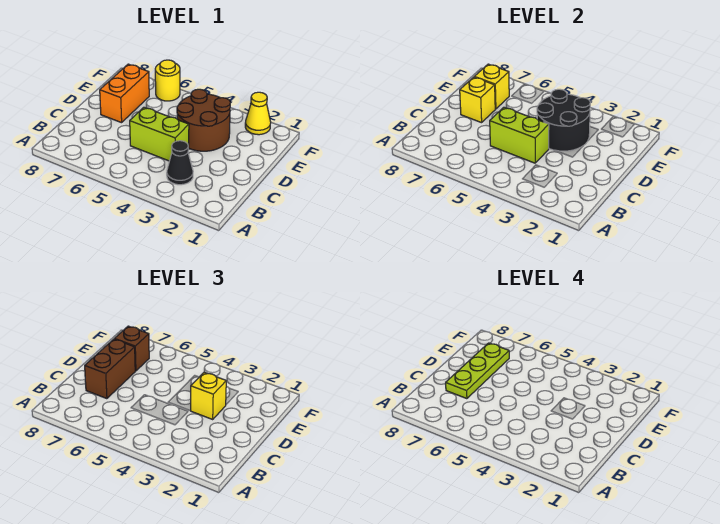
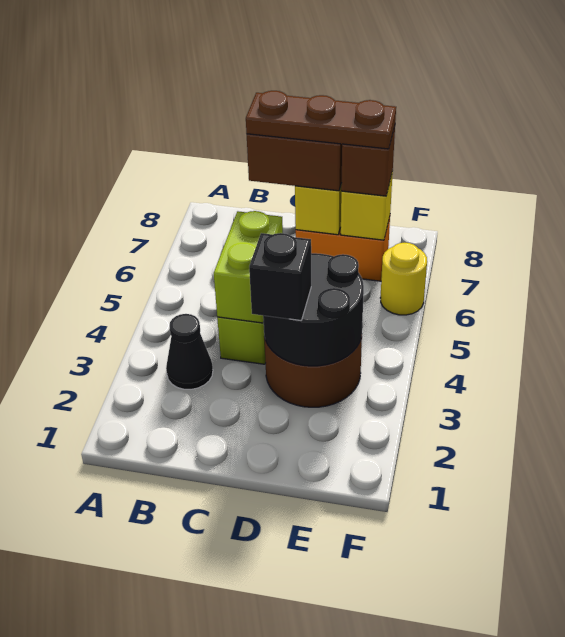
lime 1x3 plate [446,343,509,399] -> brown 1x3 plate [246,91,396,149]
yellow 1x1 brick [191,372,226,419] -> black 1x1 brick [249,233,311,321]
yellow 1x1 cone [245,92,271,135] -> none

